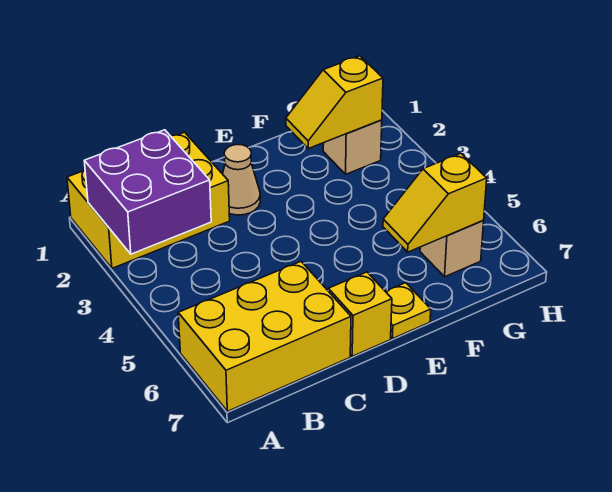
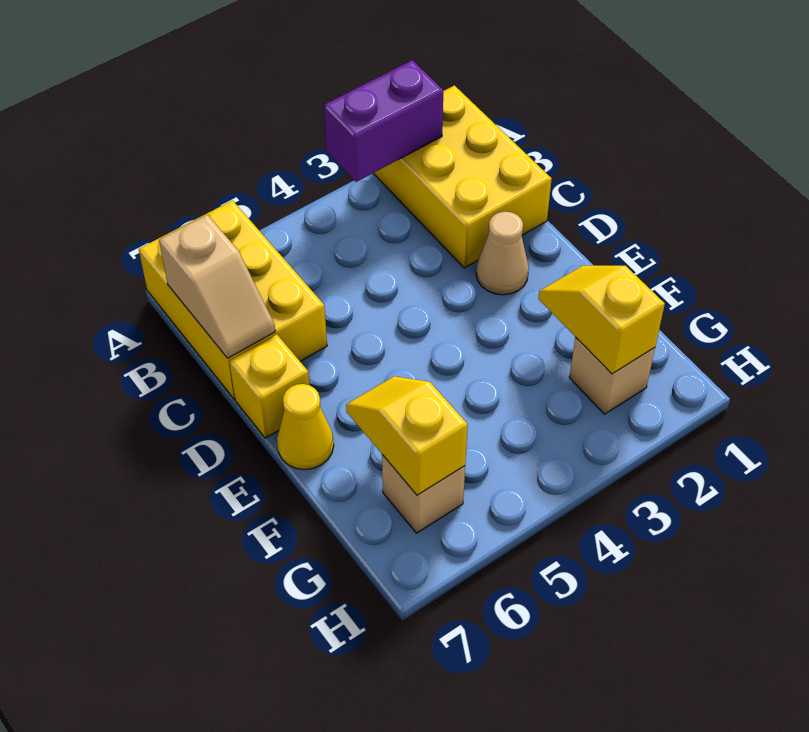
purple 2x2 brick [84,130,211,254] -> purple 1x2 brick [324,60,443,182]
none -> tan 1x2 slope [159,215,275,358]
yellow 1x1 plate [385,283,431,339] -> yellow 1x1 cone [277,384,334,470]

